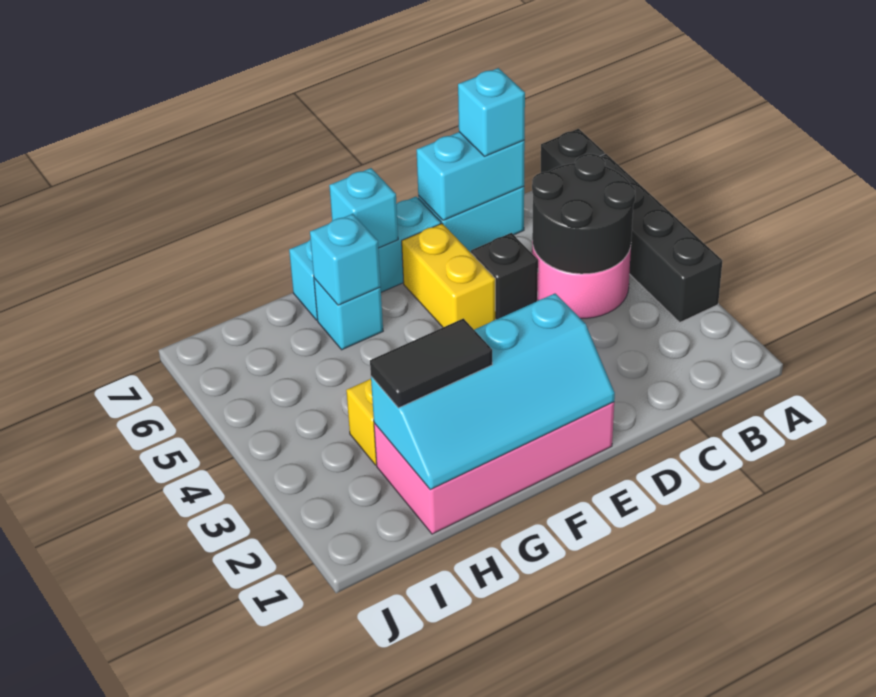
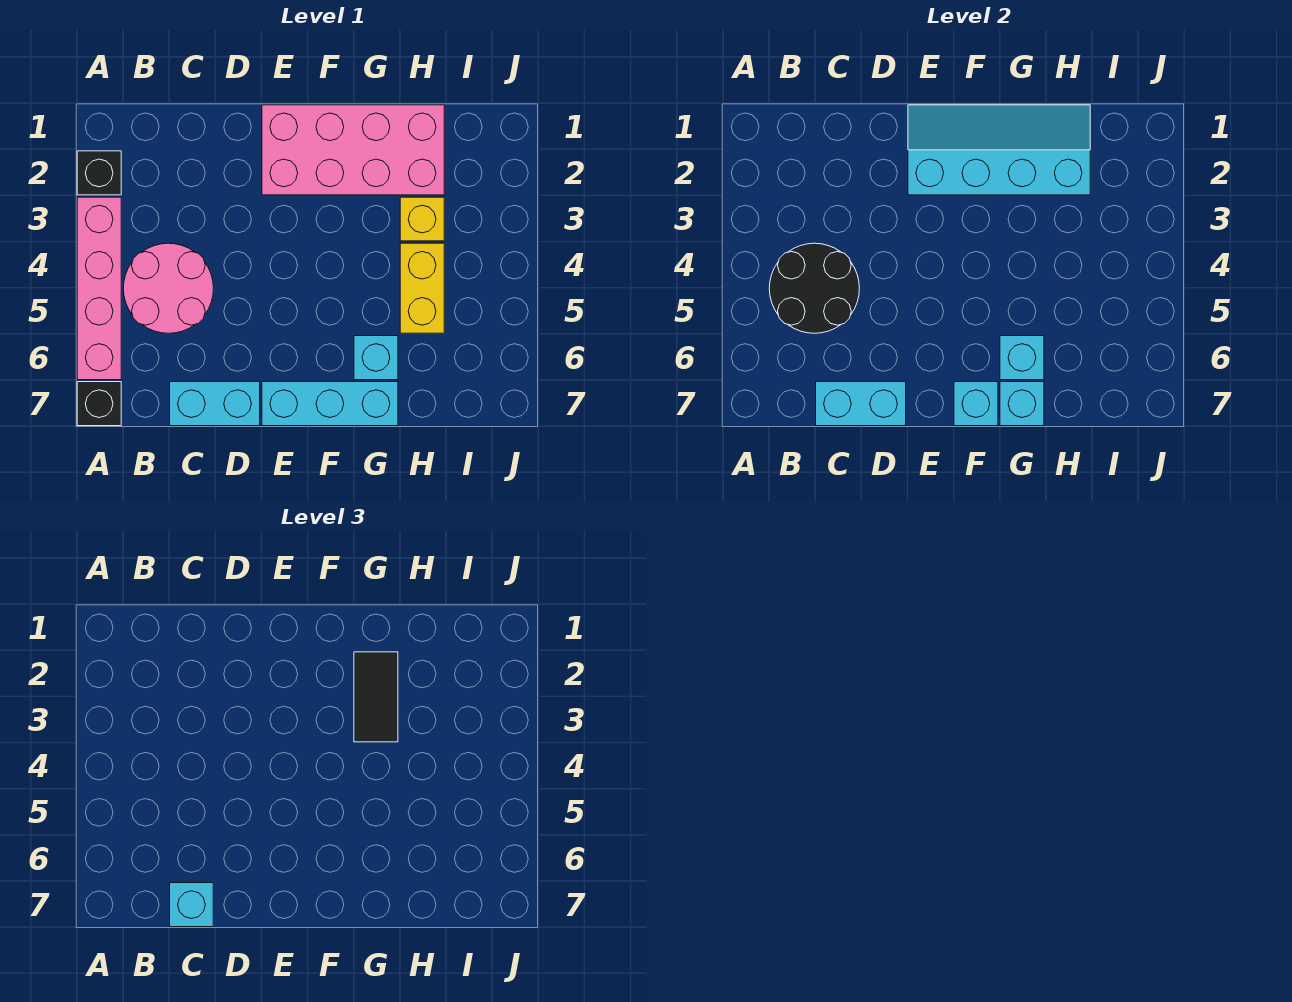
black 1x4 brick [600,154,722,322] -> pink 1x4 brick [77,197,121,380]
black 1x1 brick [471,233,538,320] -> black 1x1 brick moved to [77,151,121,195]
yellow 1x2 brick [402,224,495,330] -> yellow 1x2 brick moved to [400,243,444,333]
black 1x2 tile [370,318,492,408] -> black 1x2 tile turned to [354,652,398,742]
none -> cyan 1x1 brick [1000,382,1044,426]

